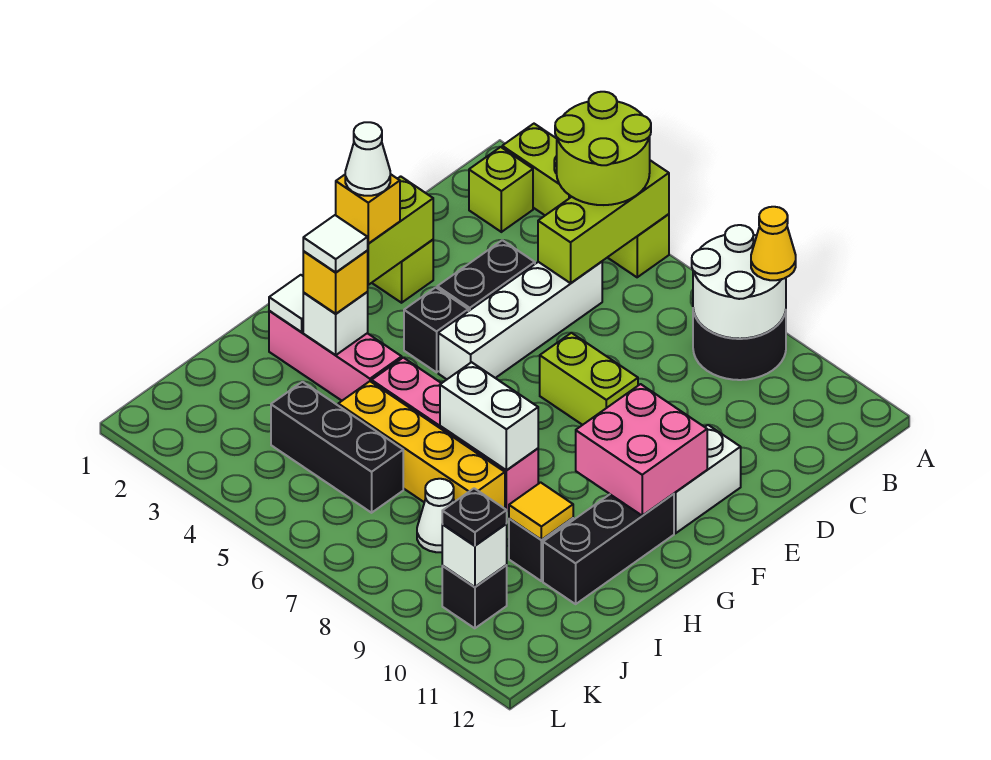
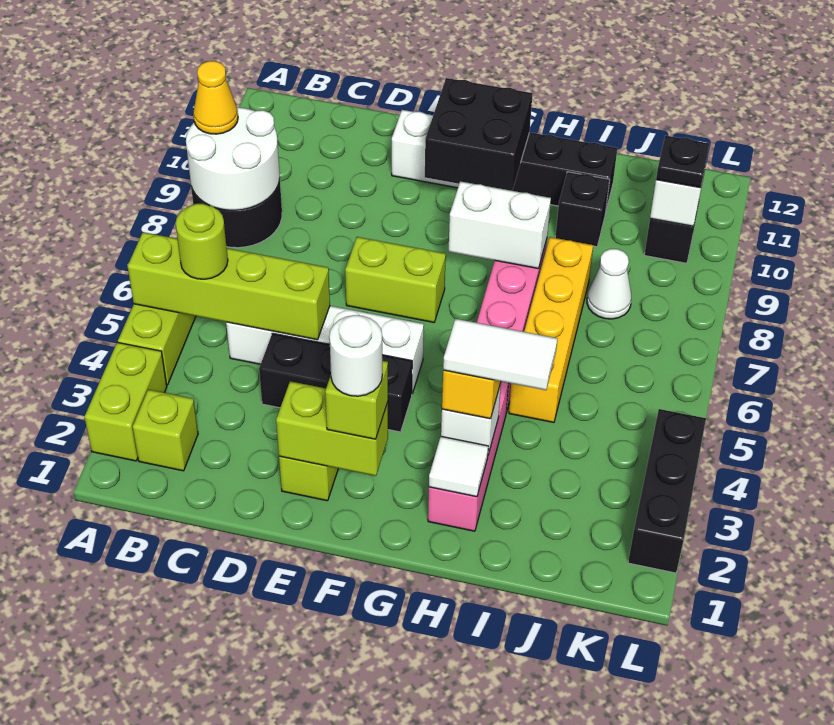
lime 2x2 round brick [555,92,651,205] -> lime 1x1 round brick [176,204,228,279]
lime 1x3 brick [538,160,669,283] -> lime 1x4 brick [128,232,330,340]
lime 1x2 brick [540,333,638,425] -> lime 1x2 brick turned to [345,237,446,322]
yellow 1x1 brick [336,174,400,243] -> lime 1x1 brick [325,361,388,439]
white 1x1 cone [345,122,390,196] -> white 1x1 round brick [329,315,382,396]
pink 2x2 brick [576,384,707,516] -> black 2x2 brick [425,78,533,191]
white 1x1 tile [303,215,368,272] -> white 1x2 tile [443,319,558,390]
white 1x2 brick [440,362,538,470] -> white 1x2 brick turned to [449,181,551,269]
yellow 1x1 tile [509,482,573,540] -> none
black 1x3 brick [271,382,403,513] -> black 1x3 brick moved to [628,409,706,573]

